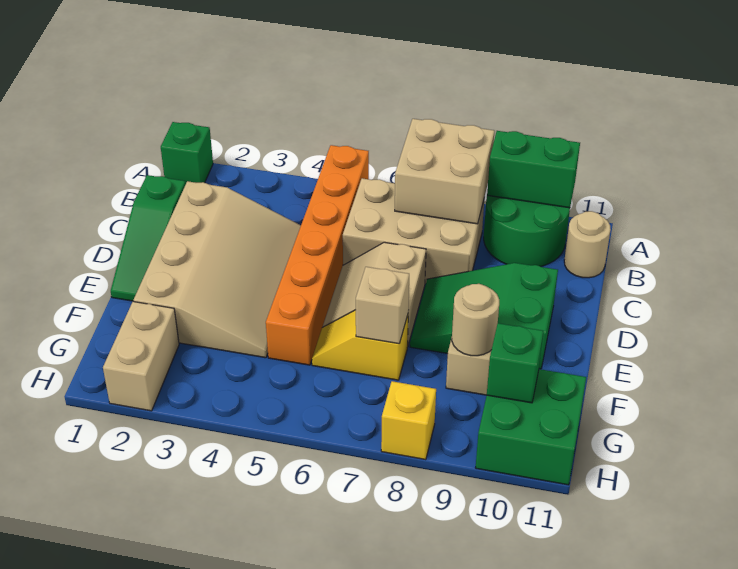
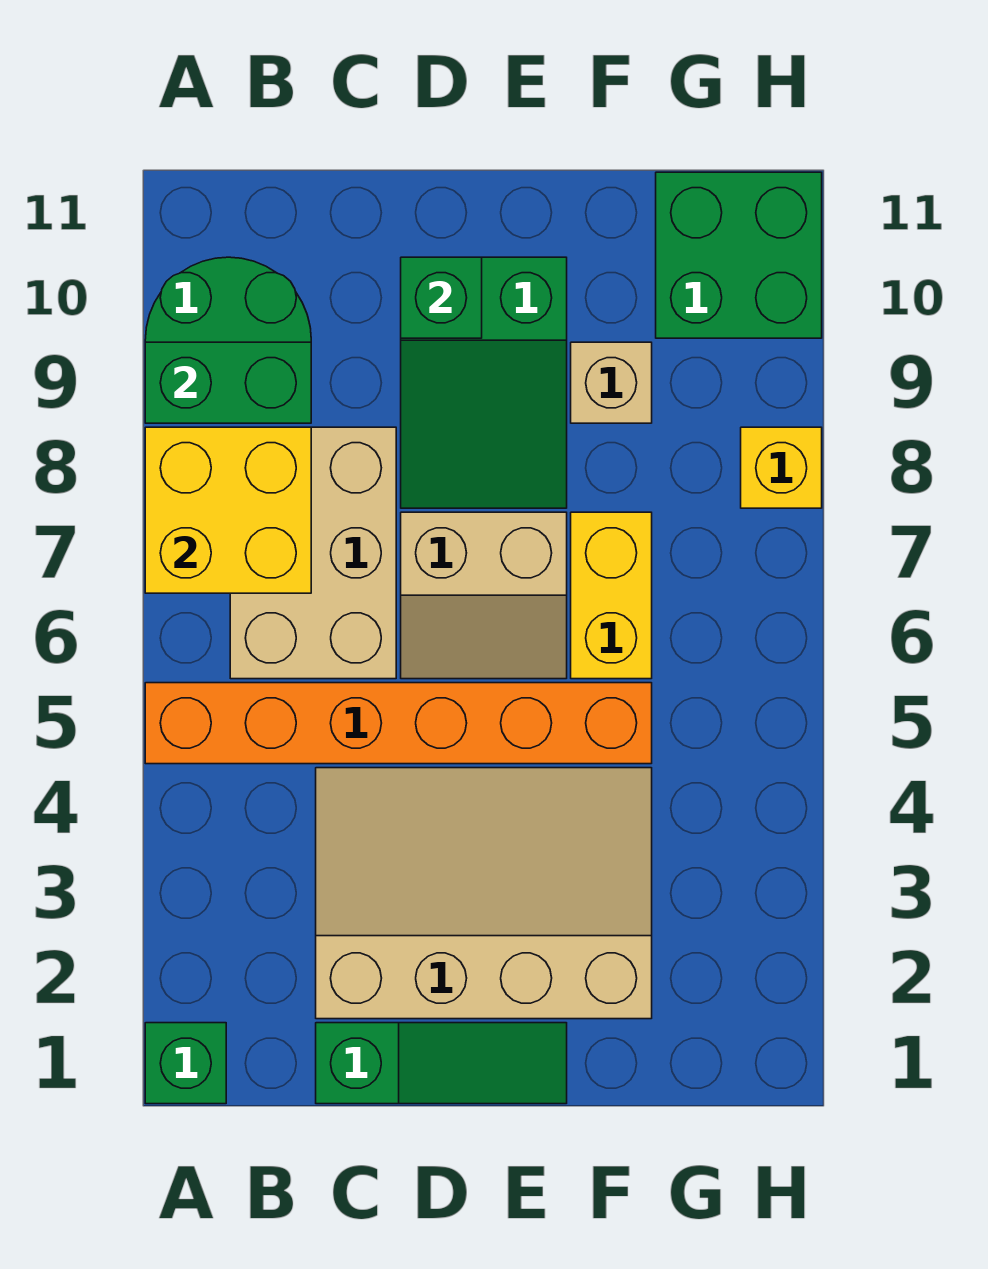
tan 2x2 brick [395,119,494,224] -> yellow 2x2 brick [145,427,311,593]
green 1x2 brick [487,131,580,208] -> green 1x2 brick turned to [145,342,311,423]
tan 1x1 round brick [564,211,611,278] -> none
yellow 1x2 slope [312,310,408,380] -> yellow 1x2 brick [571,512,652,679]
tan 1x1 brick [356,267,409,344] -> none
tan 1x1 round brick [452,284,499,356] -> none
tan 1x2 brick [103,301,179,411] -> none
green 1x1 brick [487,323,543,403] -> green 1x1 brick moved to [401,257,482,338]

